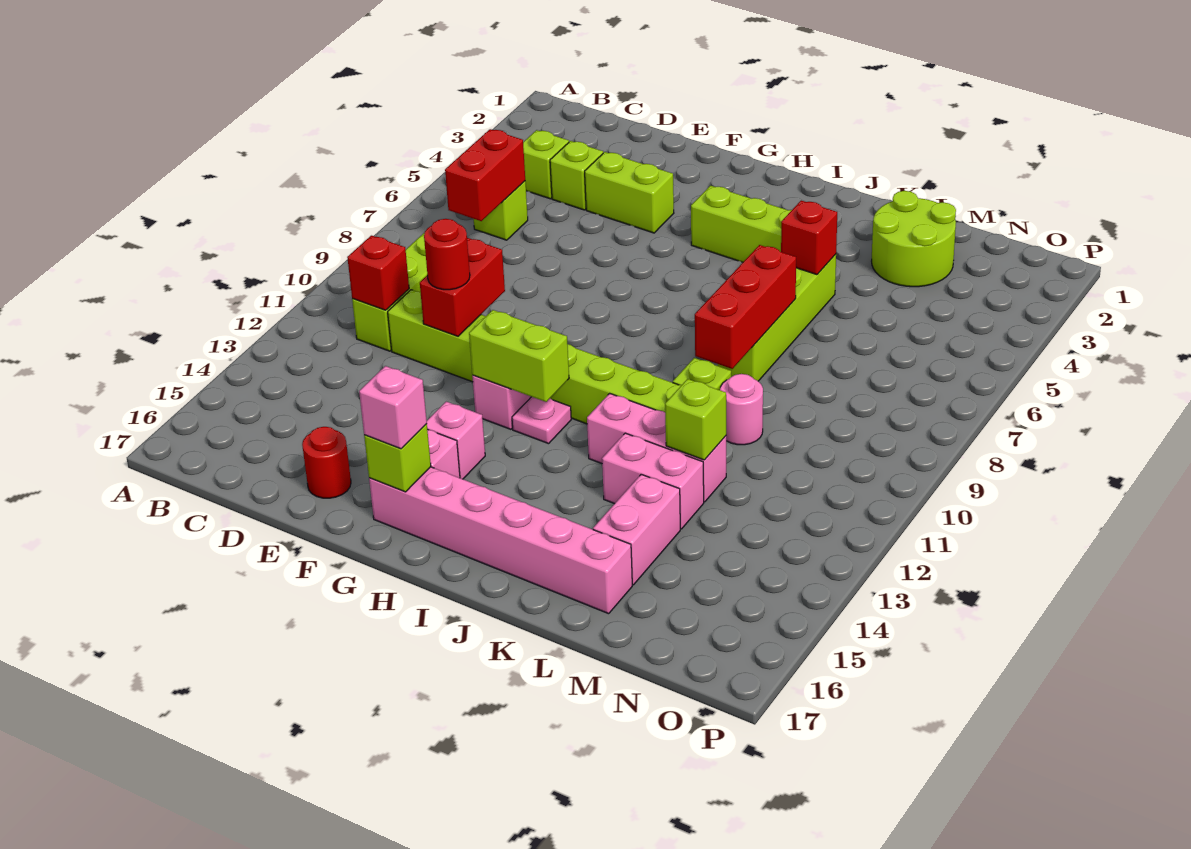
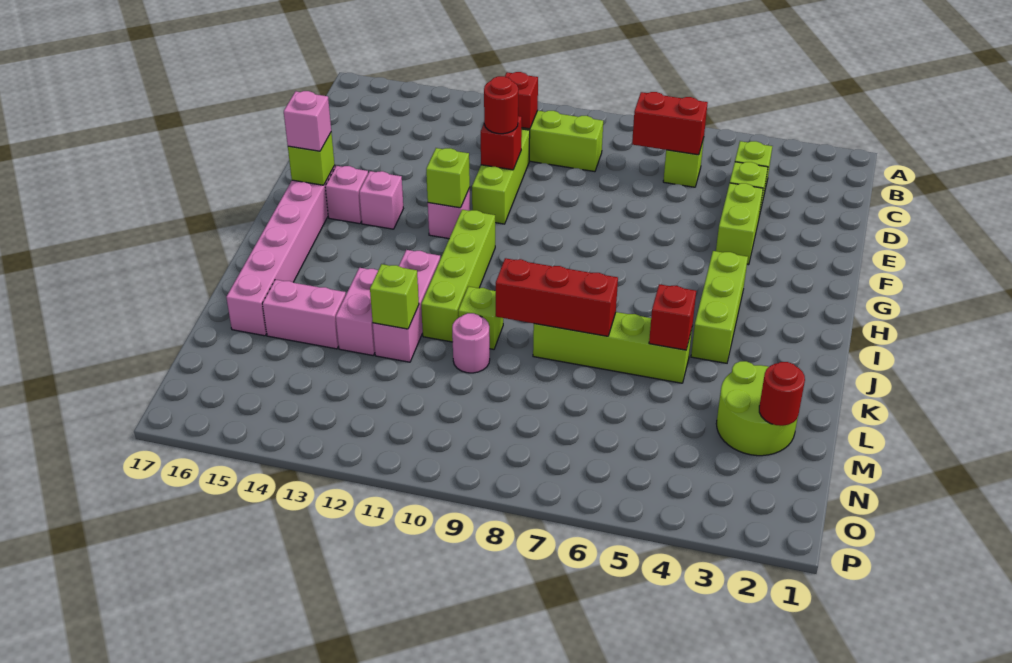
red 1x2 brick [420,238,505,336] -> red 1x1 brick [481,116,522,170]
red 1x1 round brick [302,427,351,498] -> red 1x1 round brick moved to [759,362,805,426]
lime 1x2 brick [469,310,569,402] -> lime 1x1 brick [426,148,470,208]
pink 1x1 plate [512,397,571,444] -> none

